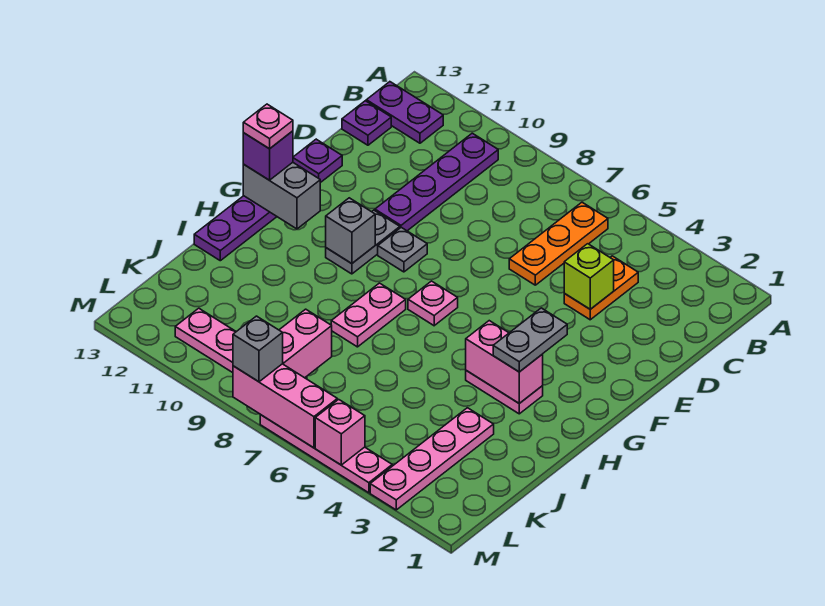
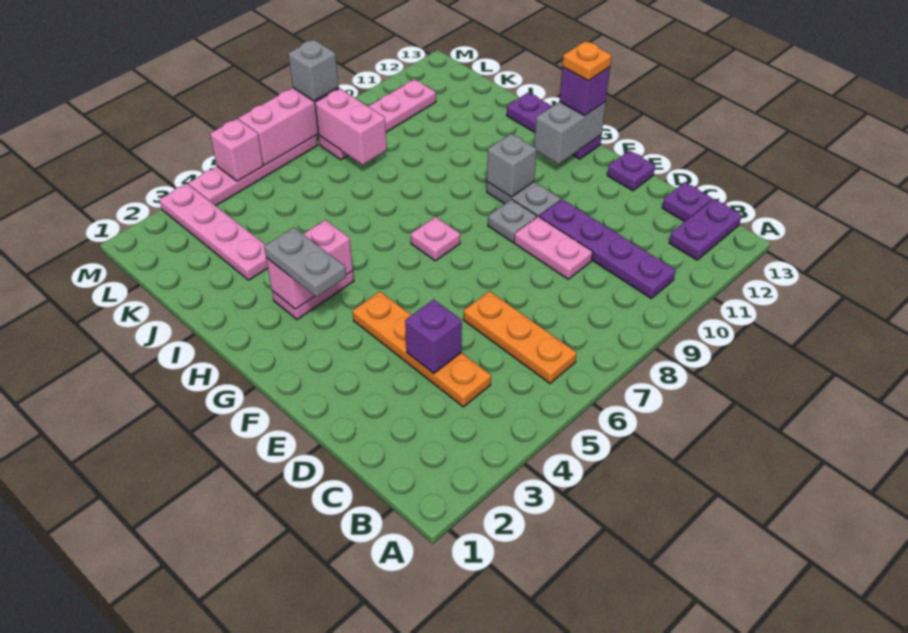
orange 1x2 plate [564,256,638,320] -> orange 1x4 plate [353,292,491,407]
lime 1x1 brick [564,244,614,309] -> purple 1x1 brick [405,299,462,373]
pink 1x1 plate [243,104,293,149] -> orange 1x1 plate [562,41,612,81]
pink 1x2 plate [331,283,406,347] -> pink 1x2 plate moved to [514,216,593,279]

